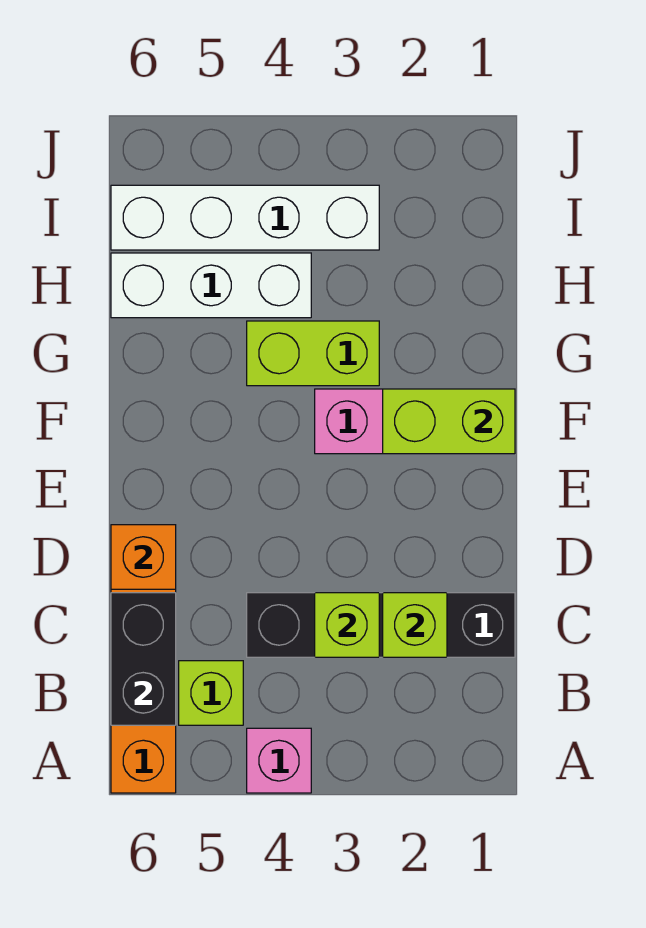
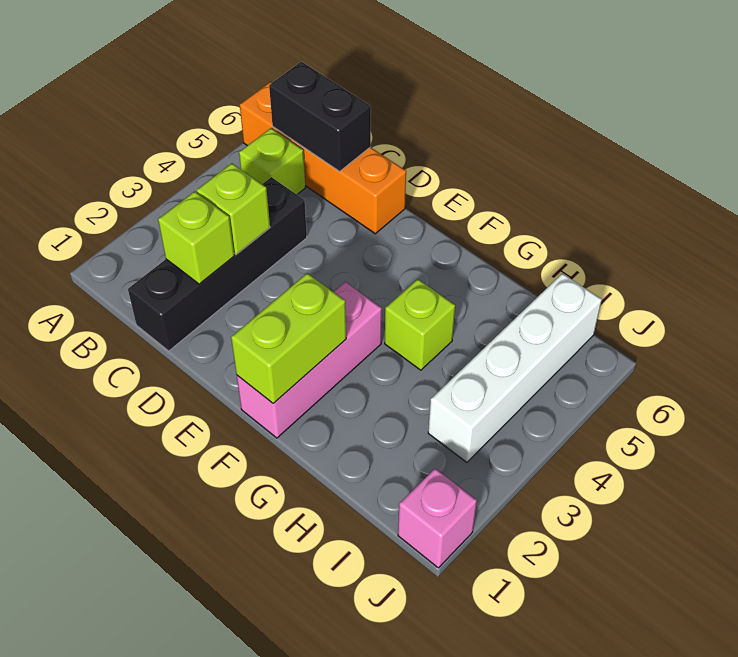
pink 1x1 brick [247,728,311,793] -> pink 1x1 brick moved to [398,469,477,568]
orange 1x1 brick [111,525,176,589] -> none
lime 1x2 brick [247,321,379,386] -> lime 1x1 brick [385,279,455,370]
white 1x3 brick [111,253,311,318] -> none

